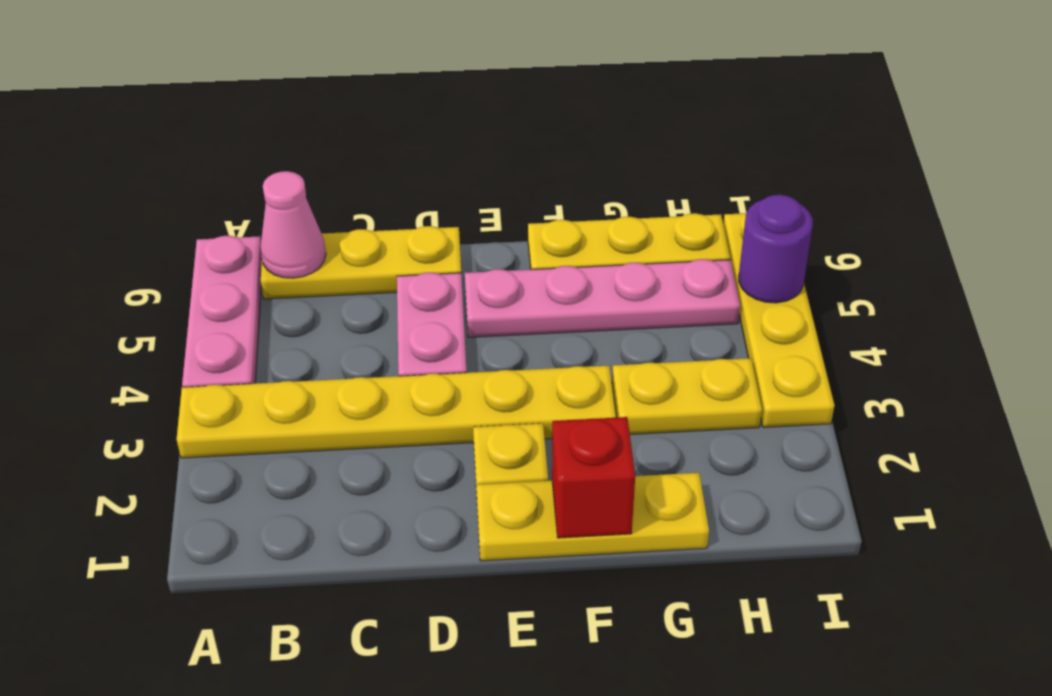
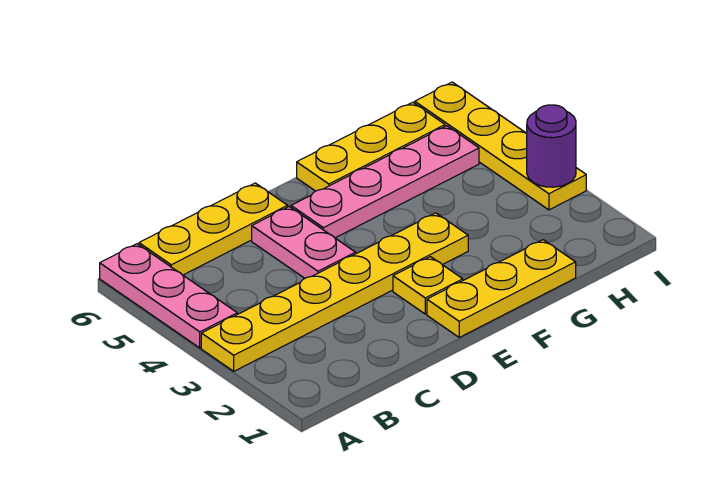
pink 1x1 cone [260,171,326,278] -> none
red 1x1 brick [552,417,635,538] -> none
yellow 1x2 plate [612,358,762,434] -> none
purple 1x1 round brick [739,195,813,303] -> purple 1x1 round brick moved to [527,105,576,187]

